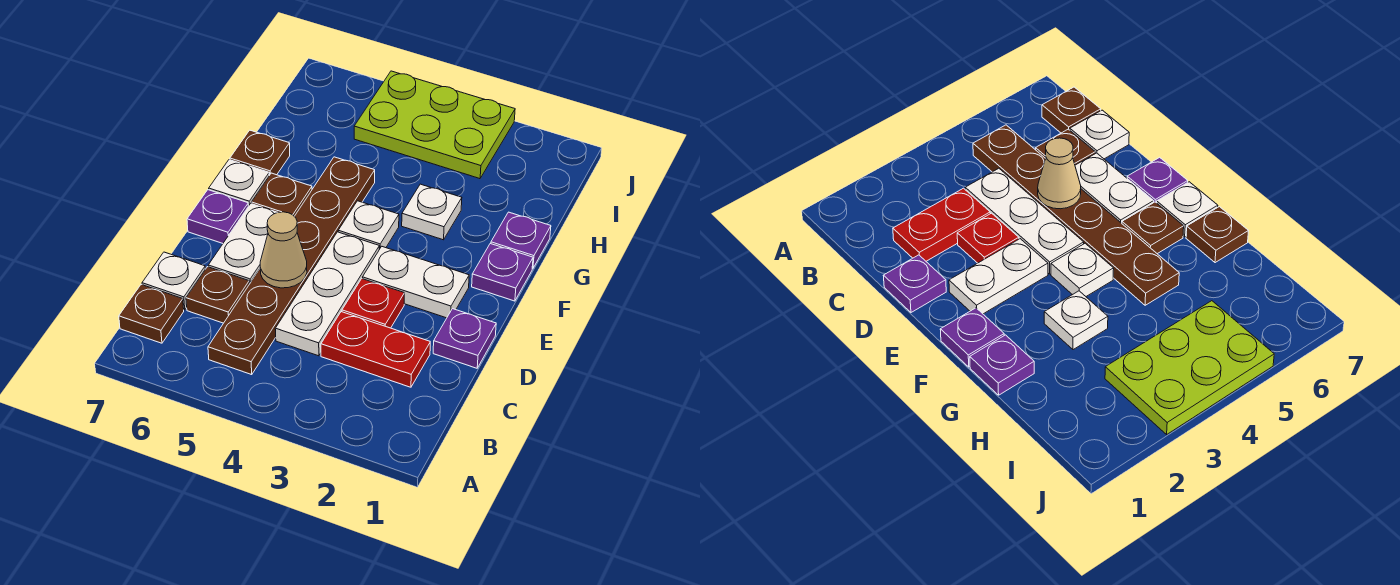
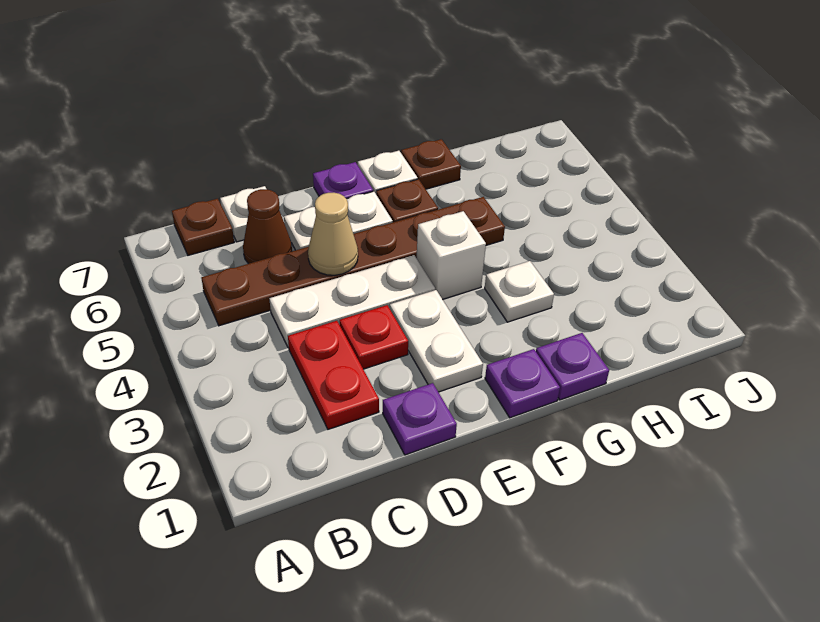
brown 1x1 plate [186,267,249,323] -> brown 1x1 cone [243,189,292,264]
white 1x1 plate [338,201,399,249] -> white 1x1 brick [417,211,486,299]
lime 2x3 plate [354,71,515,179] -> none

